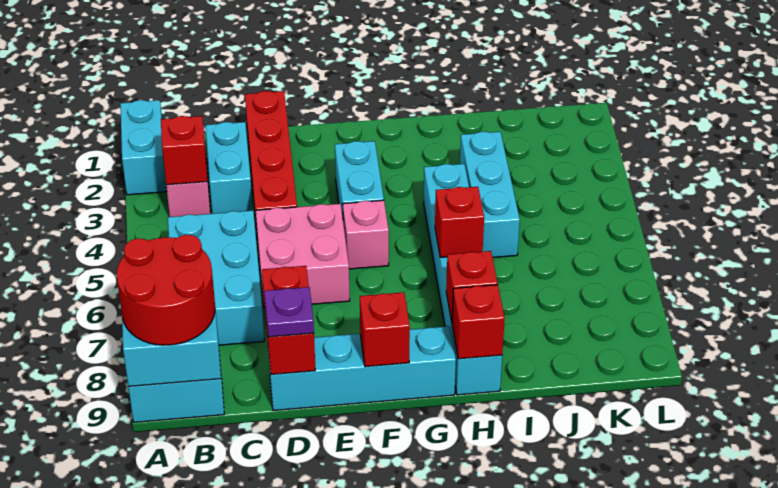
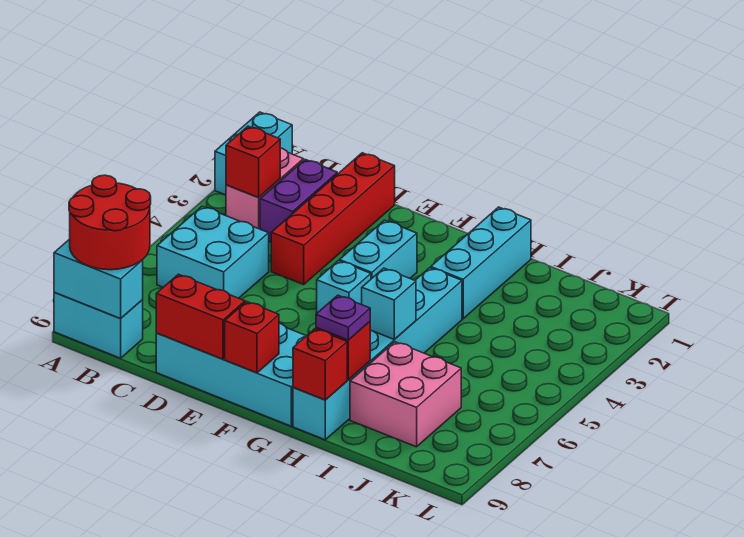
cyan 2x3 brick [168,211,264,345] -> cyan 2x2 brick [157,206,269,298]
cyan 1x2 brick [206,122,253,214] -> purple 1x2 brick [260,159,337,242]
pink 2x2 brick [256,204,350,308] -> pink 2x2 brick moved to [350,342,461,447]
red 1x2 brick [262,266,315,374] -> red 1x2 brick turned to [156,274,245,359]
cyan 1x4 brick [268,326,456,411] -> cyan 2x4 brick [156,324,306,426]
purple 1x1 plate [264,287,314,337] -> purple 1x1 plate moved to [316,295,370,340]
pink 1x1 brick [343,200,389,269] -> cyan 1x1 brick [317,261,371,313]
red 1x1 brick [435,187,484,257] -> cyan 1x1 brick [362,268,416,339]
cyan 1x3 brick [460,132,520,258] -> cyan 1x3 brick moved to [431,207,531,319]

